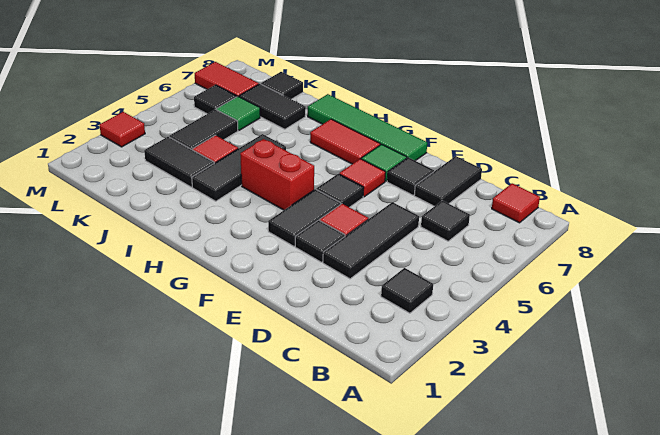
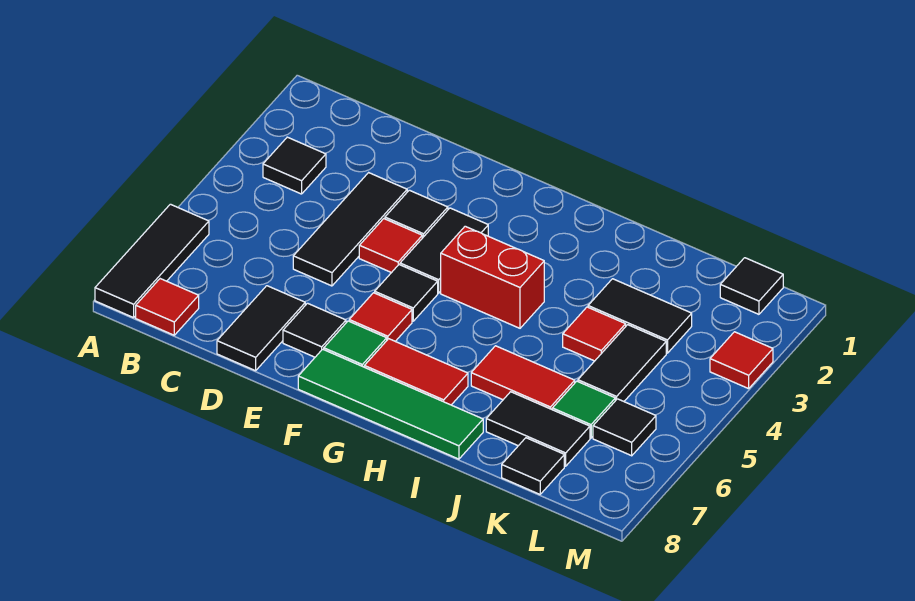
black 1x1 tile [421,201,470,241] -> black 1x1 tile moved to [720,258,783,314]
black 1x3 tile [192,134,286,201] -> black 1x3 tile moved to [95,204,209,318]
red 1x2 tile [195,62,259,97] -> red 1x2 tile moved to [471,346,575,409]

